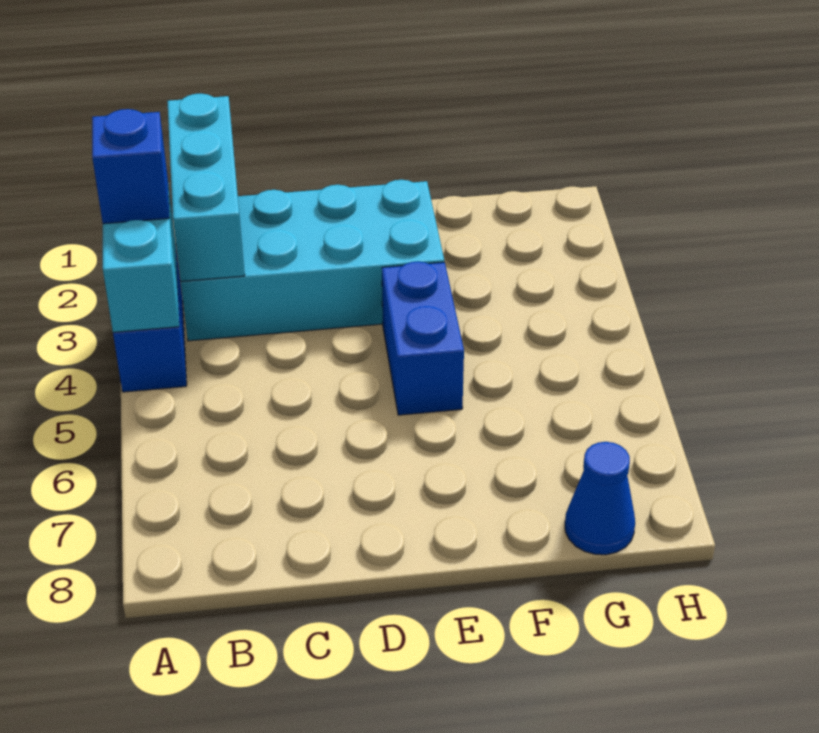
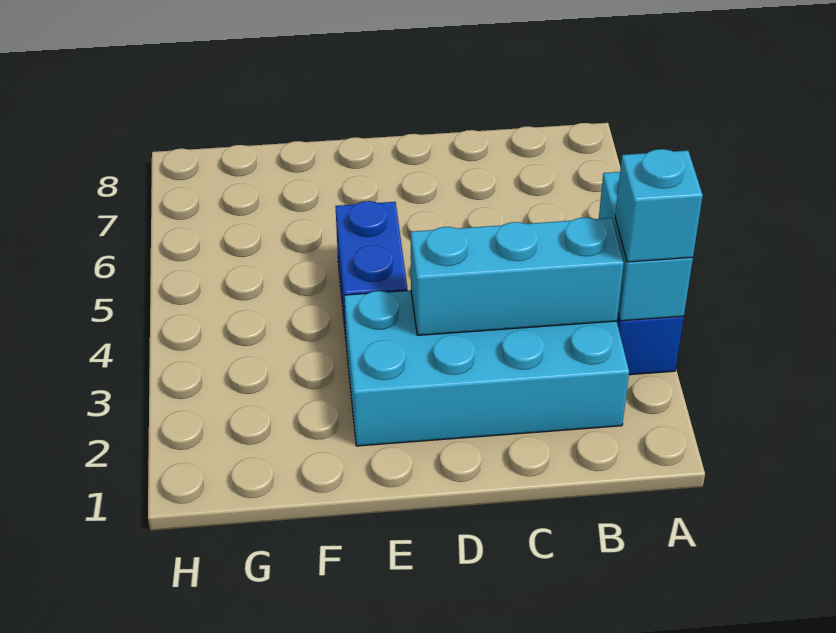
blue 1x1 brick [92,109,169,224] -> cyan 1x1 brick [615,149,703,262]
cyan 1x3 brick [167,93,245,281] -> cyan 1x3 brick turned to [411,217,624,335]
blue 1x1 cone [565,442,635,555] -> none

